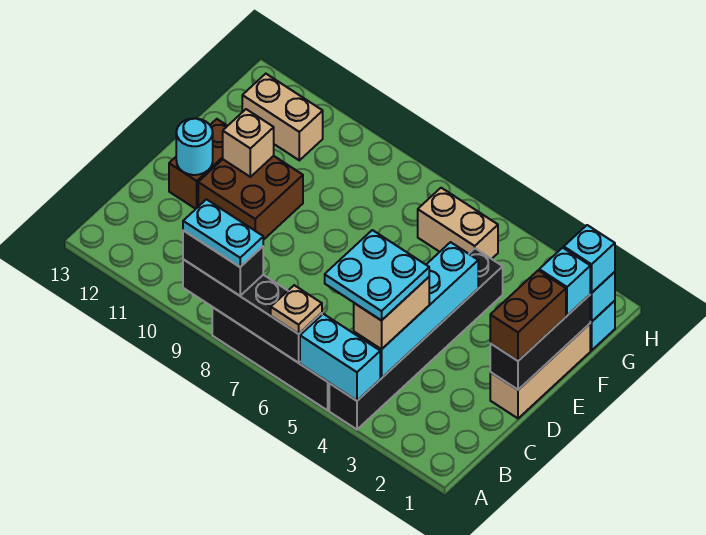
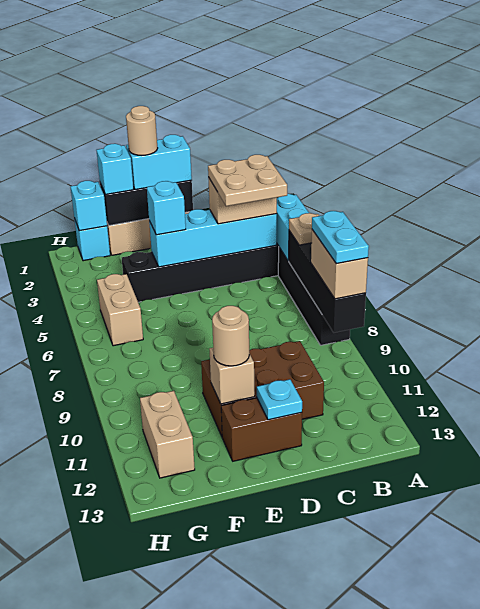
black 1x2 brick [183,231,263,296] -> tan 1x2 brick [311,230,368,299]
cyan 2x2 plate [325,230,429,321] -> tan 2x2 plate [208,155,287,206]
brown 1x2 brick [490,270,566,361] -> cyan 1x2 brick [126,135,192,190]
brown 2x2 brick [198,156,303,240] -> brown 2x3 brick [201,341,324,436]
cyan 1x1 round brick [176,118,213,175] -> cyan 1x1 plate [257,379,302,420]
none -> tan 1x1 round brick [126,106,158,155]
none -> tan 1x1 round brick [212,306,249,366]
cyan 1x1 brick [564,225,615,293] -> cyan 1x1 brick moved to [147,181,186,235]

